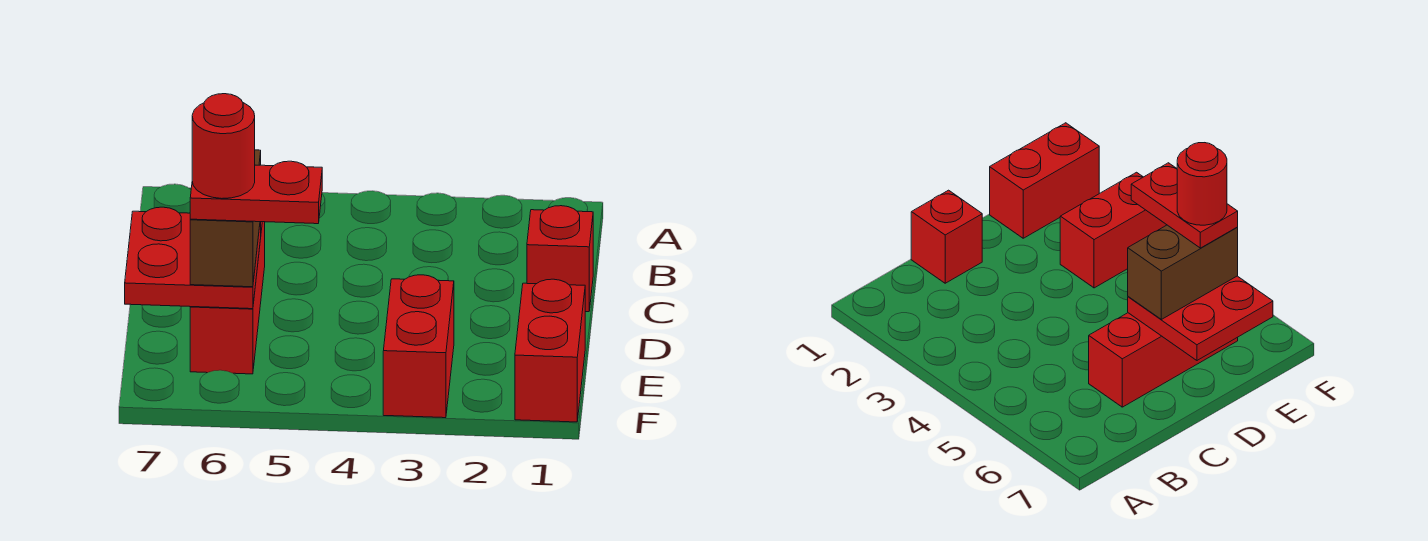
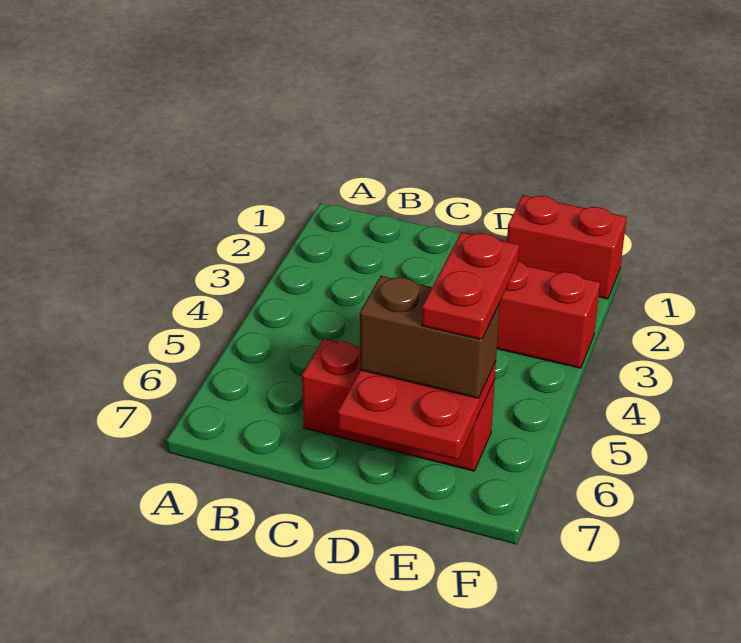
red 1x1 brick [527,206,593,312] -> none
red 1x1 round brick [192,94,255,199] -> none

